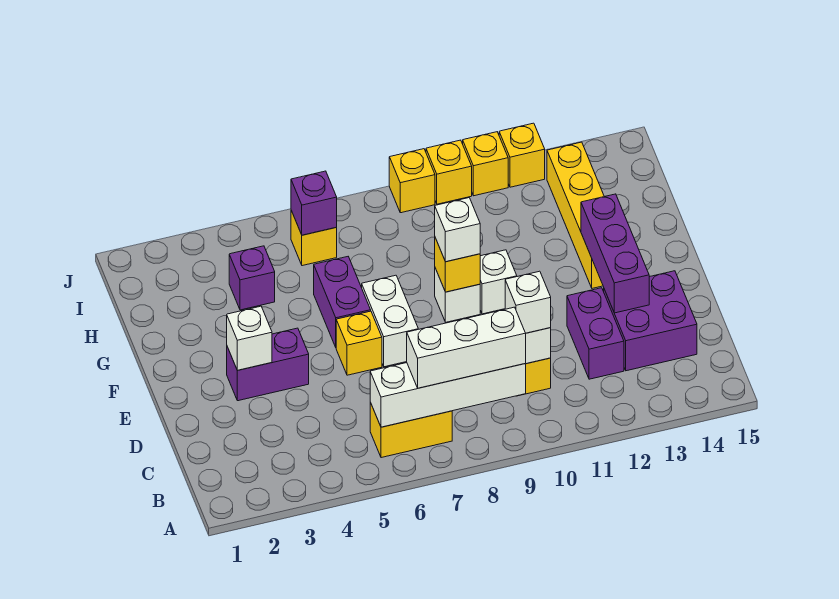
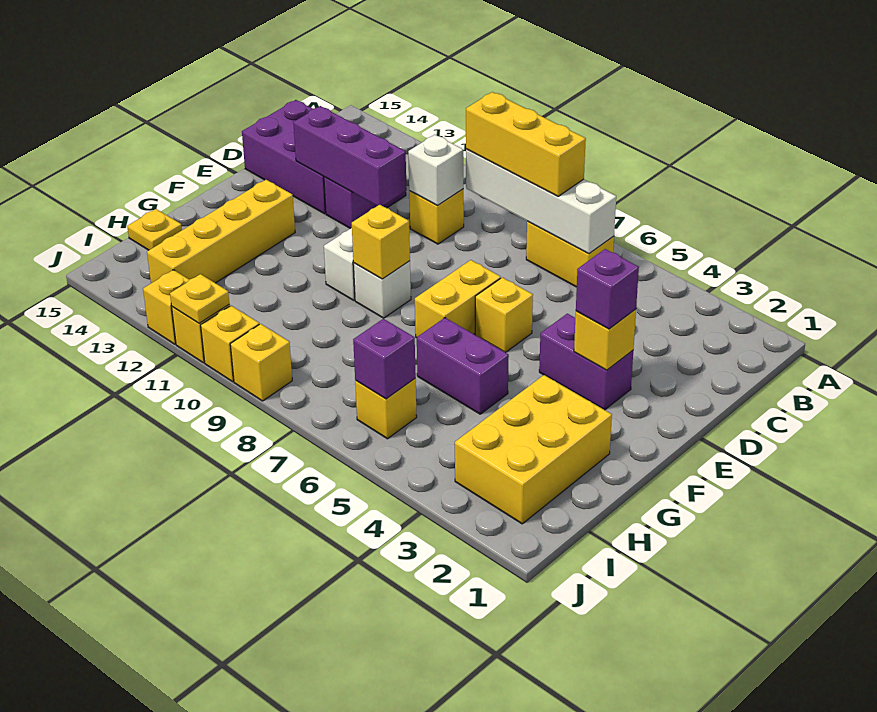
white 1x3 brick [407,307,526,388] -> yellow 1x3 brick [466,92,586,196]
white 1x1 brick [505,271,551,333] -> none
purple 2x2 brick [604,271,697,371] -> purple 2x3 brick [242,100,326,214]
purple 1x3 brick [581,194,649,313] -> purple 1x3 brick turned to [293,106,407,206]
white 1x1 brick [227,306,272,370] -> yellow 1x1 brick [574,309,636,370]
white 1x2 brick [362,275,418,367] -> yellow 1x2 brick [415,260,501,338]
purple 1x2 brick [314,257,371,347] -> purple 1x2 brick turned to [417,318,509,414]
white 1x1 brick [435,198,480,262] -> none
none -> yellow 2x3 brick [455,375,612,524]
purple 1x1 brick [229,246,275,310] -> purple 1x1 brick moved to [576,249,639,329]
none -> yellow 1x1 plate [127,209,182,250]
none -> yellow 1x1 plate [170,274,229,323]

